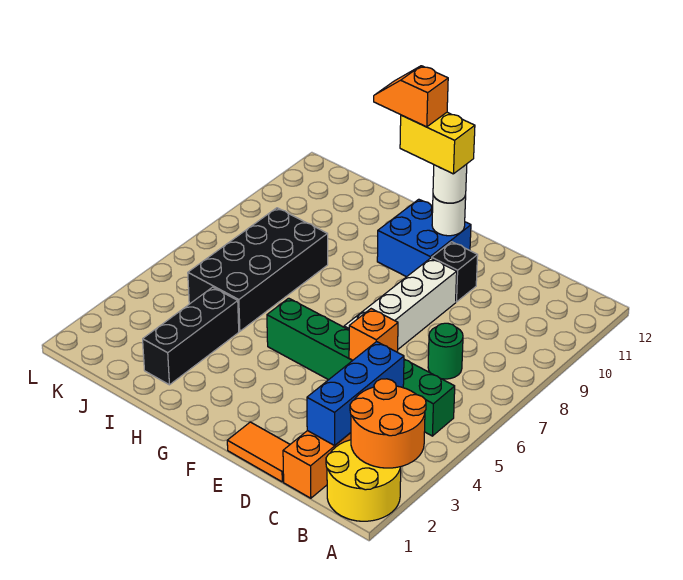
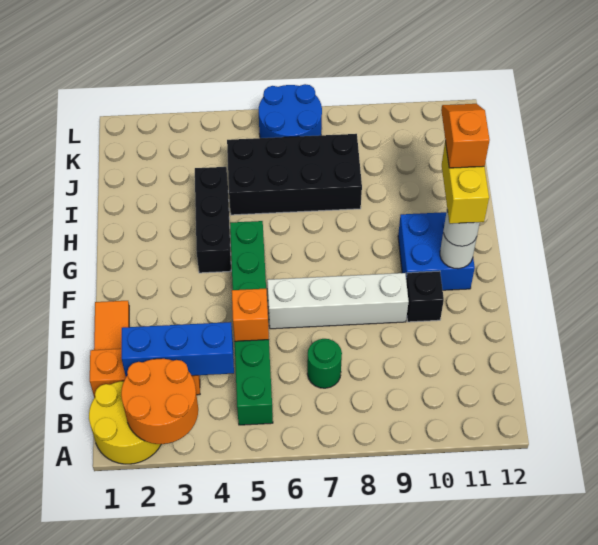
black 1x3 brick [143,287,239,385] -> black 1x3 brick turned to [195,167,231,273]
none -> blue 2x2 round brick [259,84,322,138]

